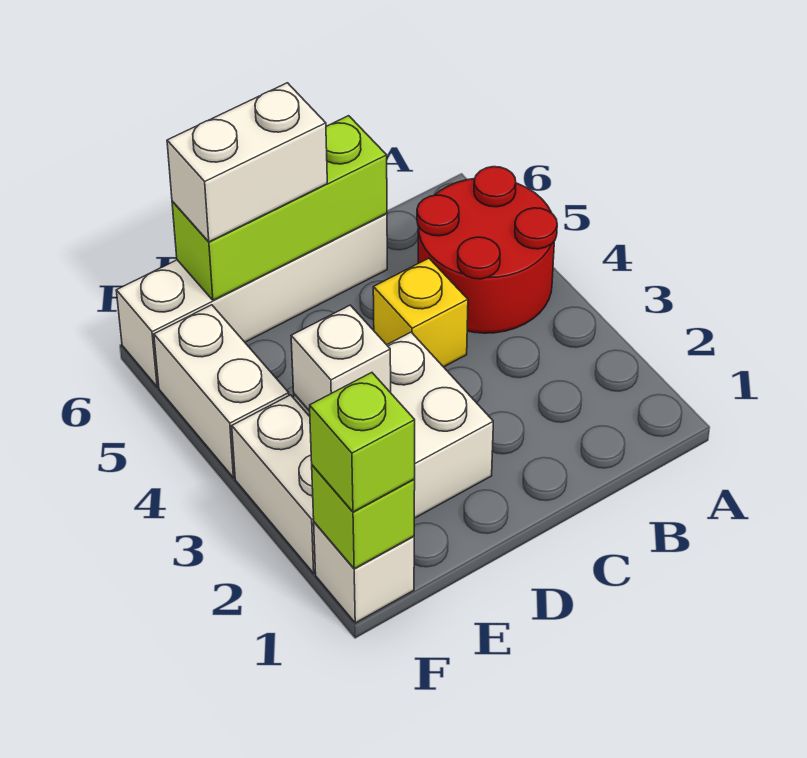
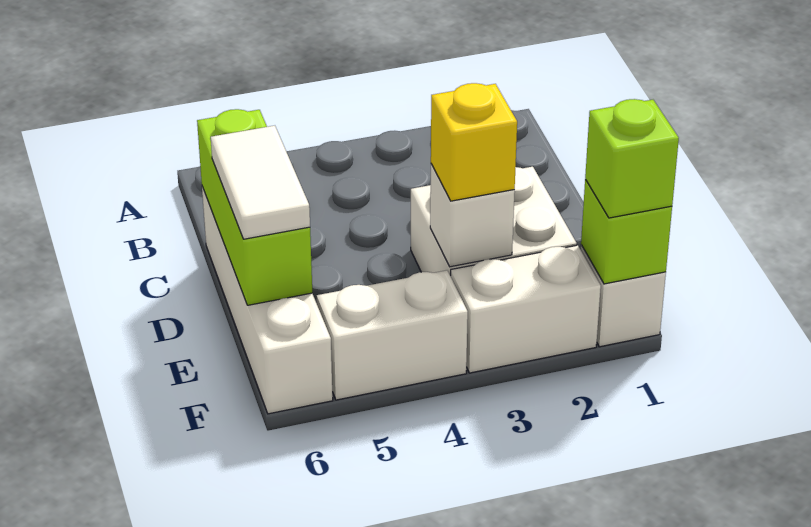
red 2x2 round brick [417,167,557,333] -> none
yellow 1x1 brick [373,258,468,367] -> yellow 1x1 brick moved to [431,83,517,201]
white 1x2 brick [167,83,327,242] -> white 1x2 tile [211,126,310,239]

